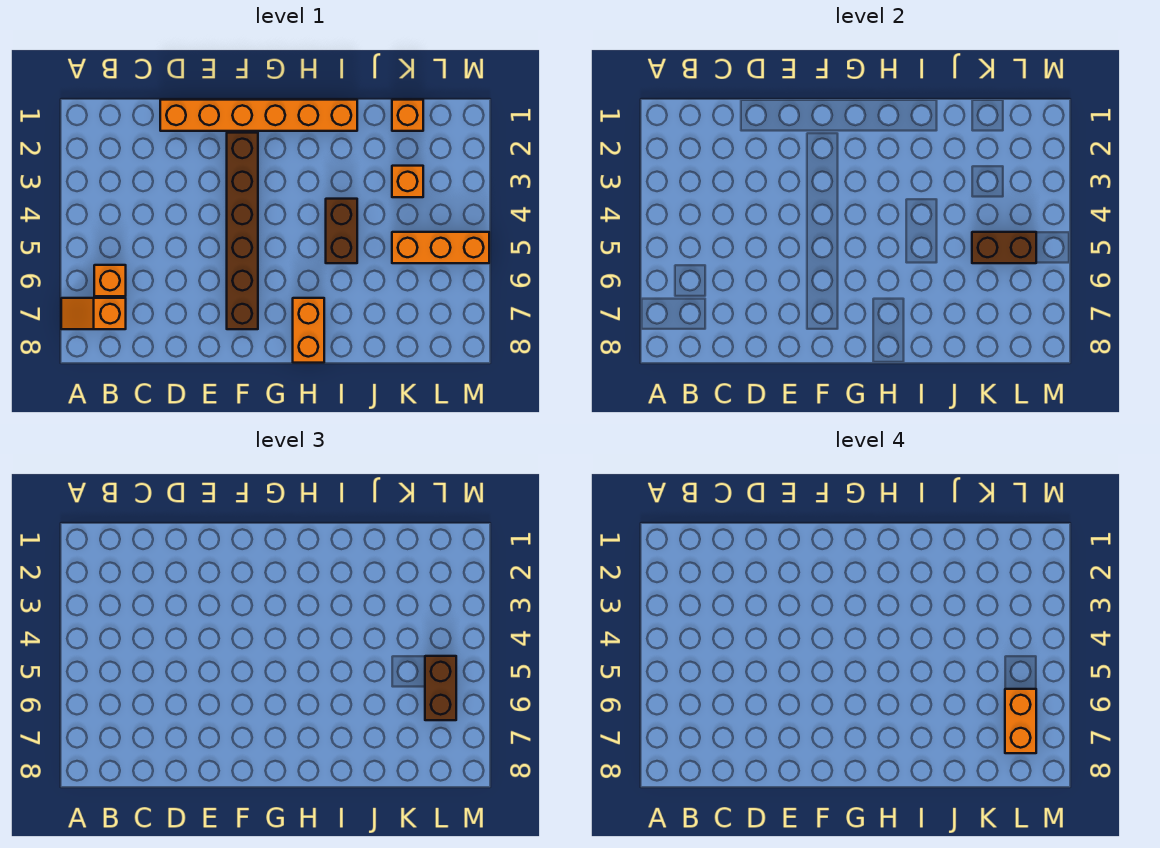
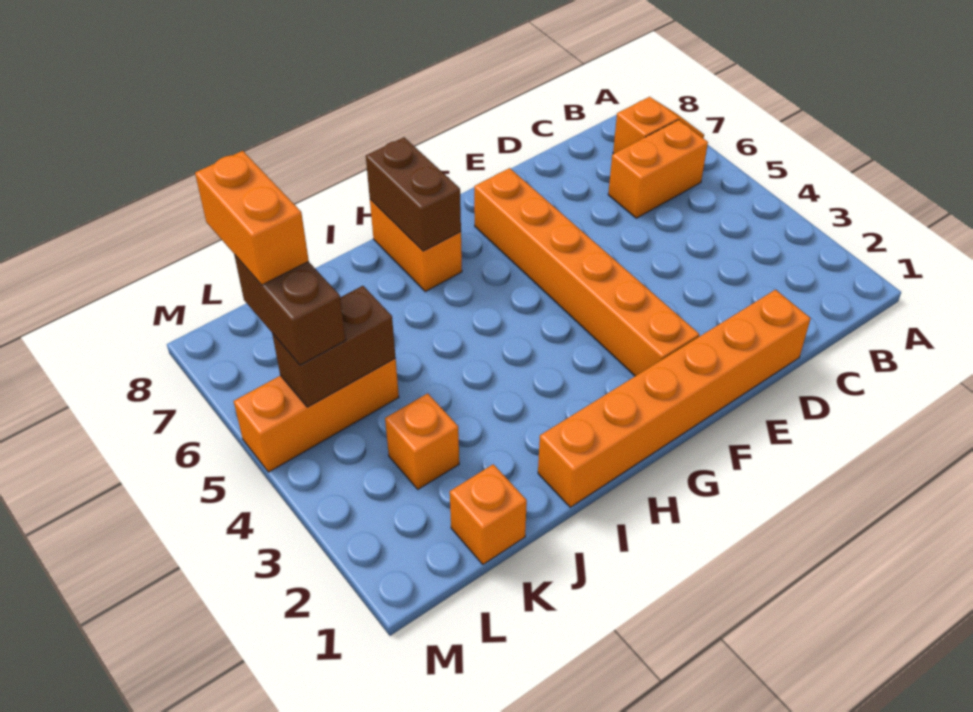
orange 1x1 brick [94,265,126,296] -> orange 1x2 brick [608,120,708,218]
brown 1x6 brick [227,133,258,329] -> orange 1x6 brick [474,168,699,376]
brown 1x2 brick [326,199,357,263] -> brown 1x2 brick moved to [366,137,461,251]

